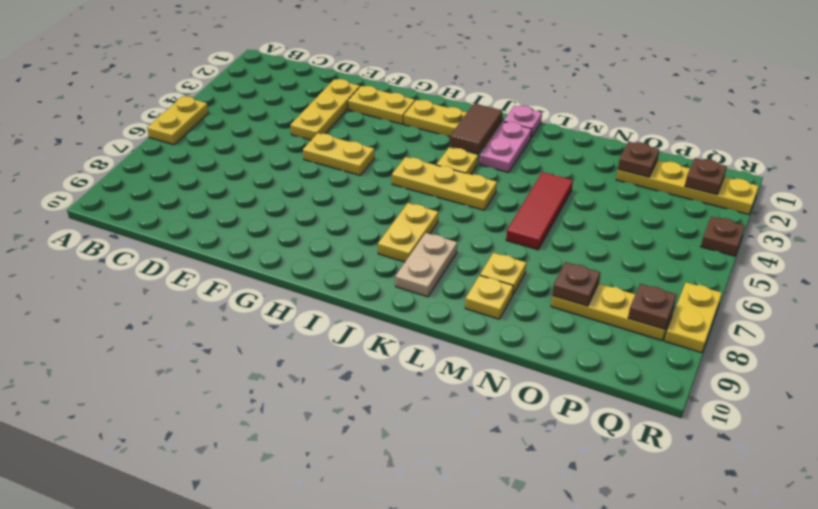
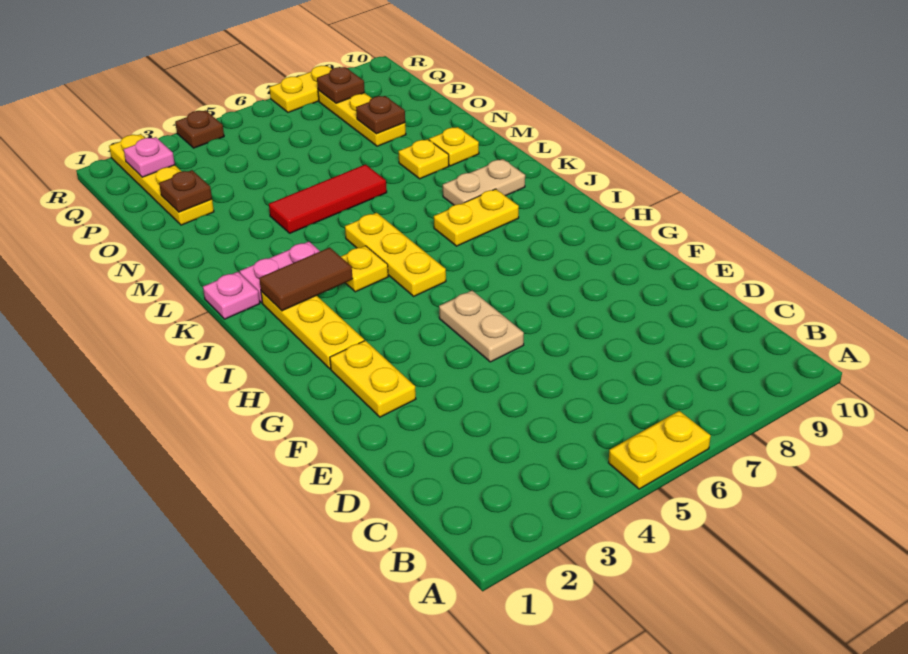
yellow 1x3 plate [290,79,360,140] -> none
yellow 1x2 plate [303,133,374,176] -> tan 1x2 plate [439,291,524,362]
brown 1x1 plate [685,158,727,195] -> pink 1x1 plate [124,137,175,177]

